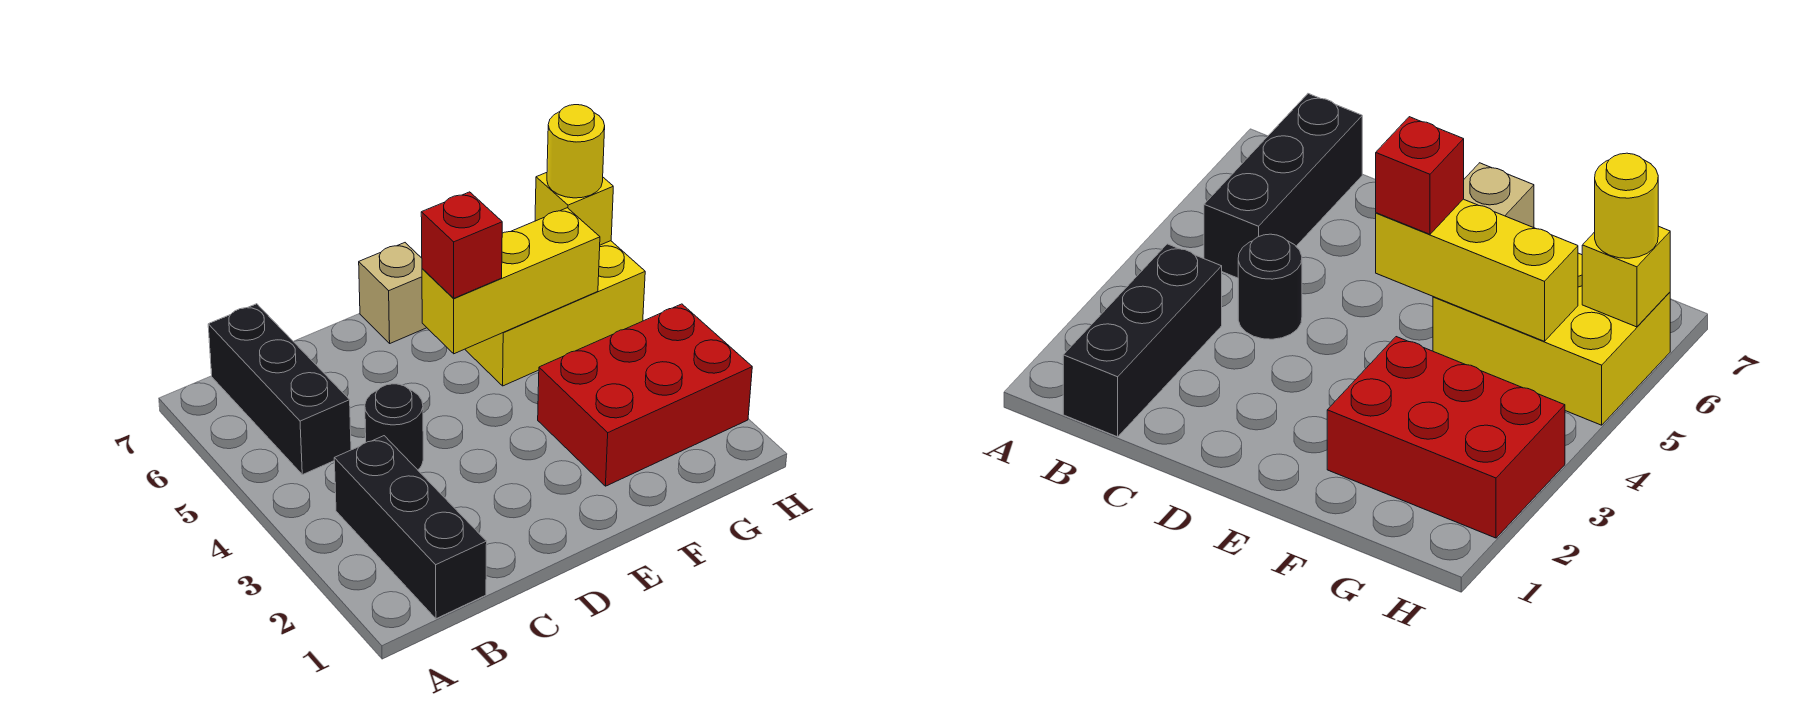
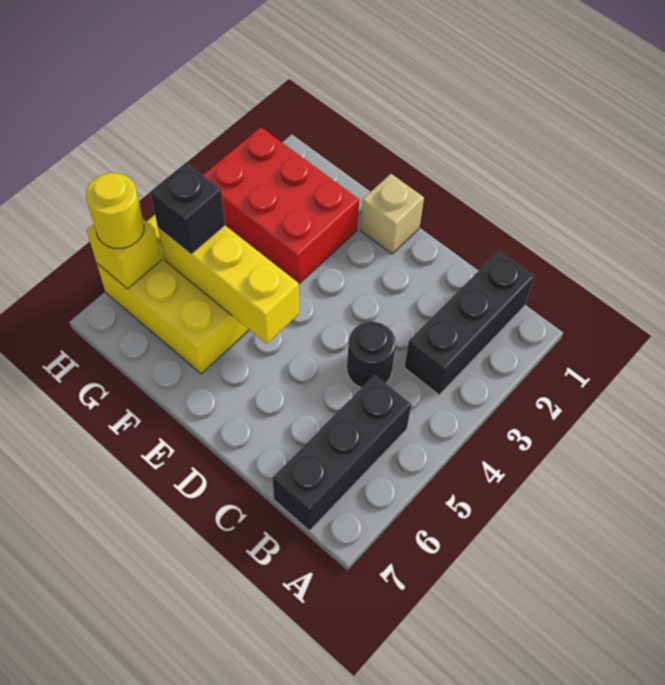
red 1x1 brick [421,192,502,298] -> none
tan 1x1 brick [359,243,427,343] -> tan 1x1 brick moved to [360,174,424,254]
none -> black 1x1 brick [150,163,225,254]

